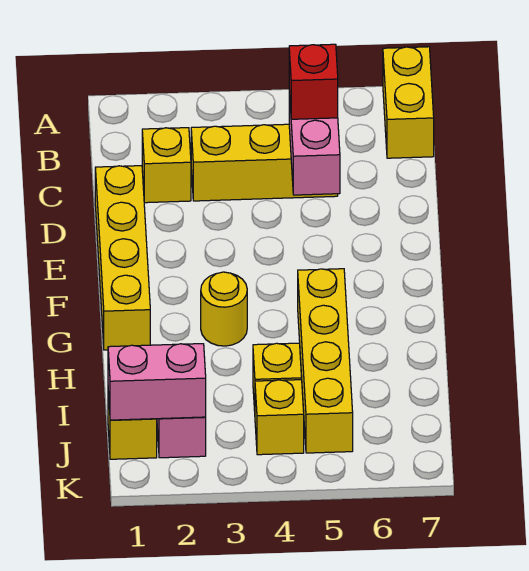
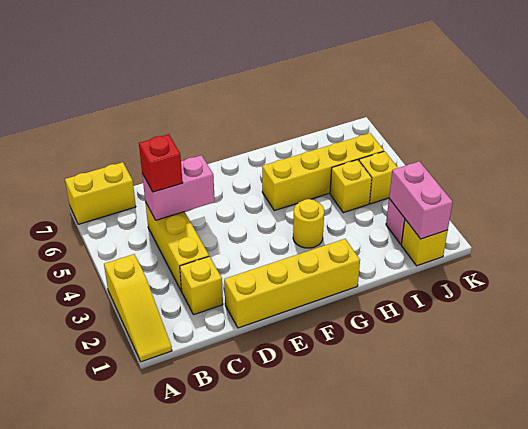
none -> yellow 1x3 slope [104,254,172,362]

